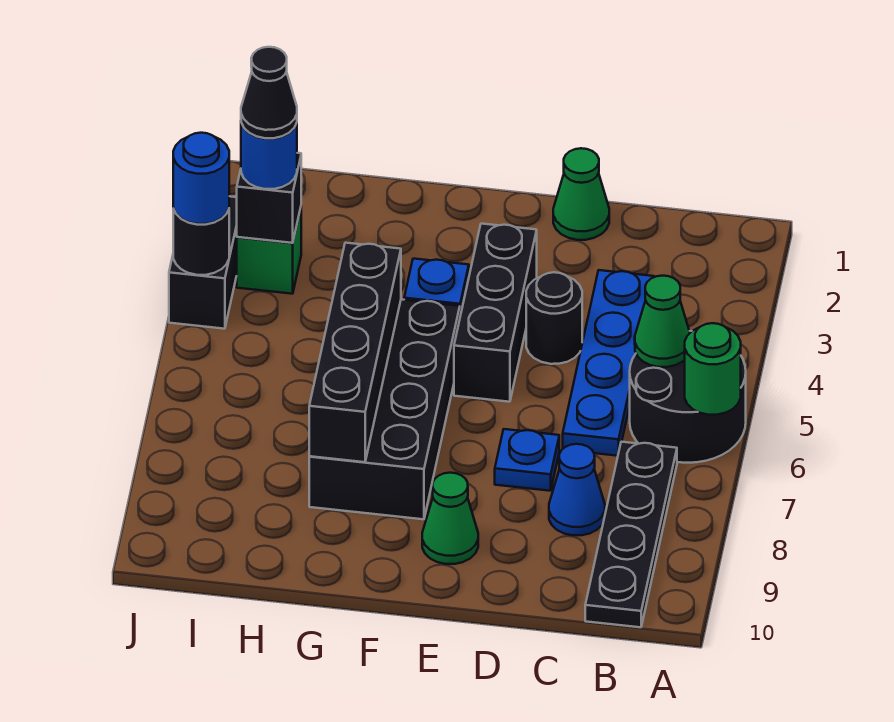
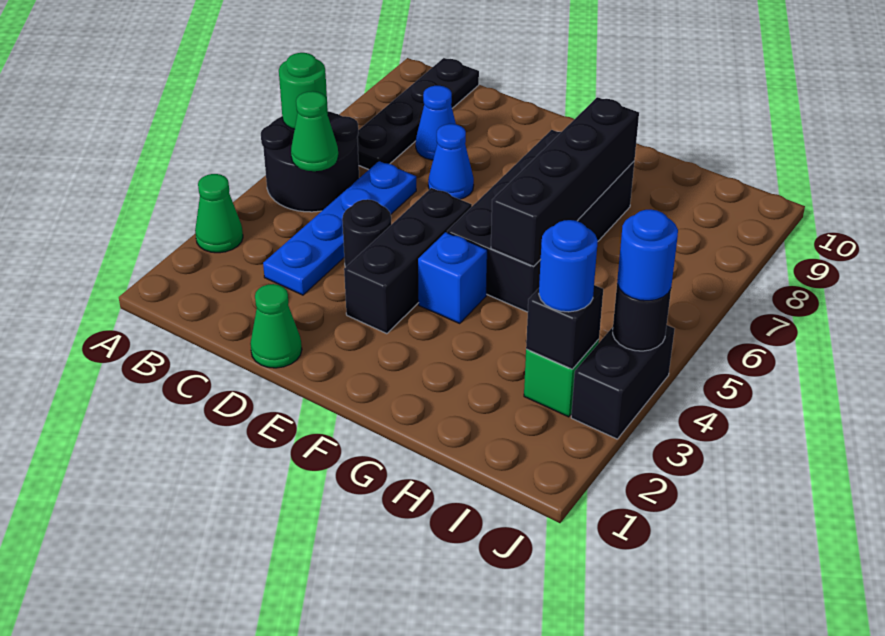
blue 1x1 plate [495,429,559,491] -> blue 1x1 cone [428,124,474,199]
green 1x1 cone [422,473,478,564] -> green 1x1 cone moved to [195,174,243,253]
black 1x1 cone [241,47,297,138] -> none

